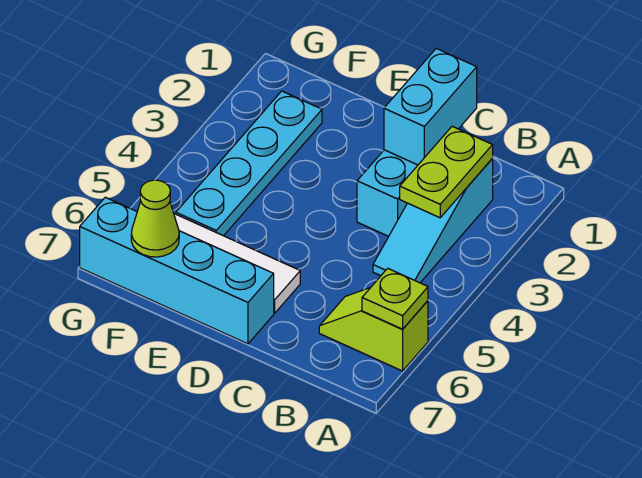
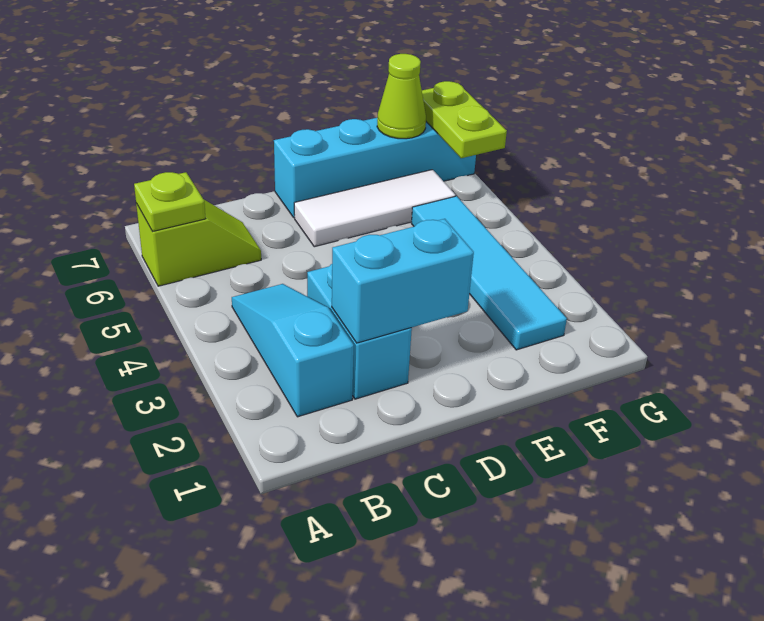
lime 1x2 plate [400,126,493,218] -> lime 1x2 plate moved to [422,81,507,158]
cyan 1x2 brick [384,48,477,165] -> cyan 1x2 brick turned to [332,219,474,343]
cyan 1x4 plate [176,91,322,236] -> cyan 1x4 tile [411,196,567,350]

